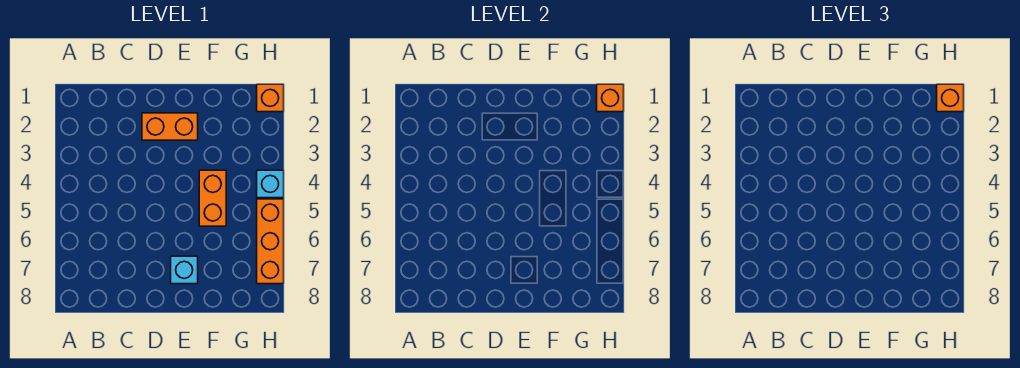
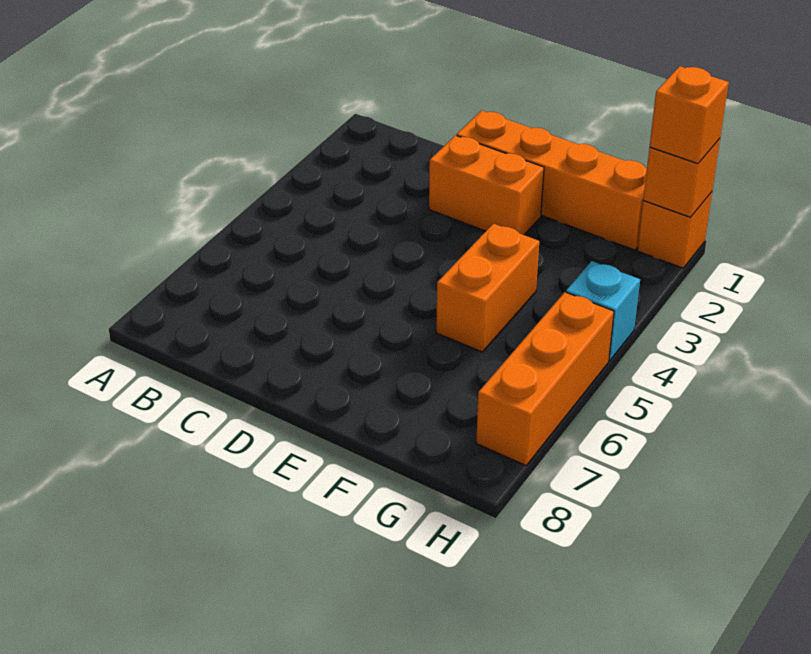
none -> orange 1x4 brick [457,111,647,250]
cyan 1x1 brick [171,256,198,284] -> none

